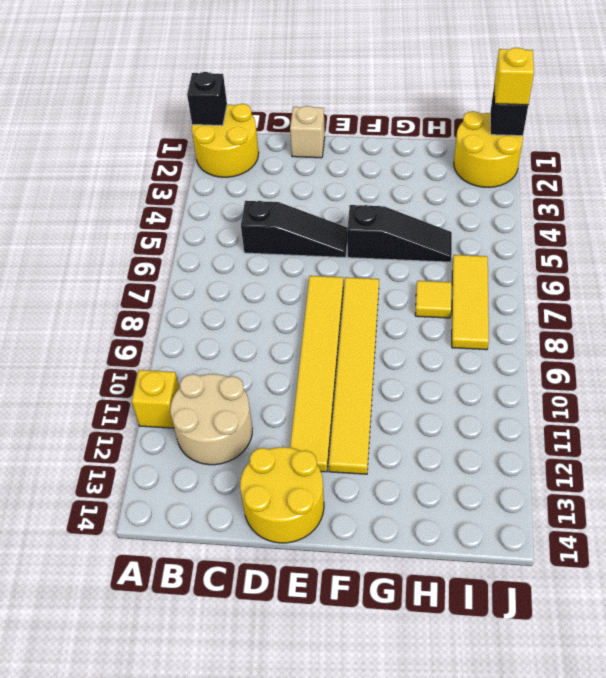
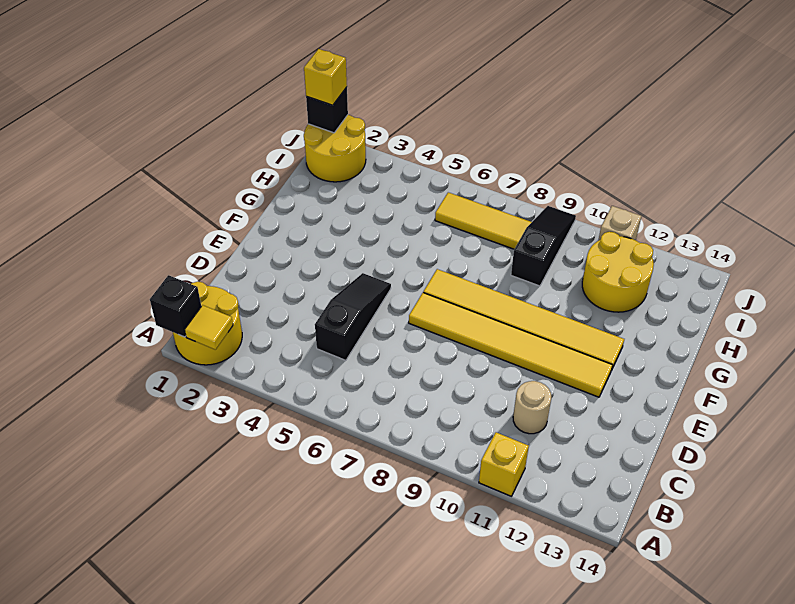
tan 2x2 round brick [170,374,252,465] -> tan 1x1 round brick [513,381,551,434]
tan 1x1 brick [290,106,325,158] -> tan 1x1 brick moved to [598,206,641,241]
yellow 2x2 round brick [240,447,324,543] -> yellow 2x2 round brick moved to [582,232,654,312]
black 1x3 slope [347,205,452,262] -> black 1x3 slope moved to [511,206,576,286]
yellow 1x1 tile [415,281,452,318] -> yellow 1x1 tile moved to [185,305,233,350]

